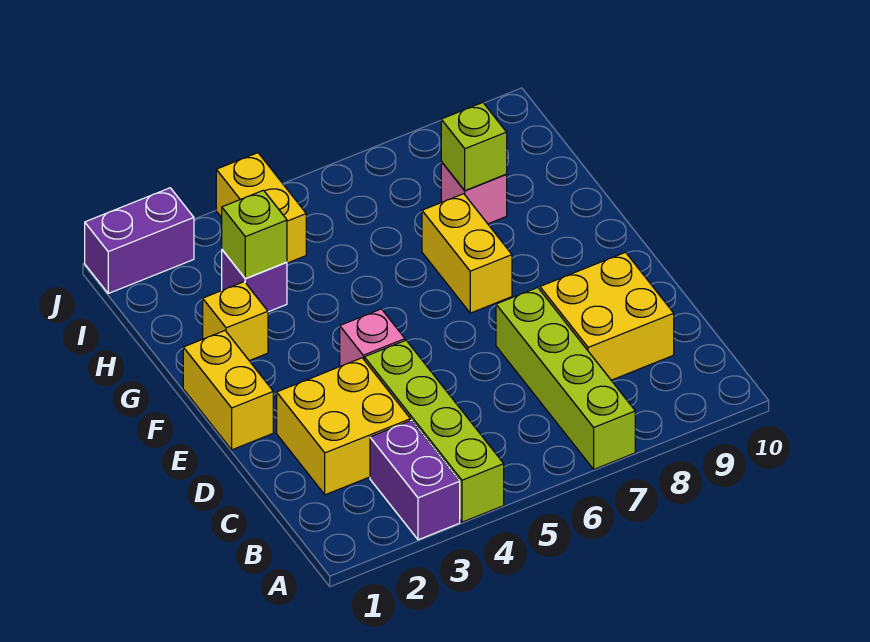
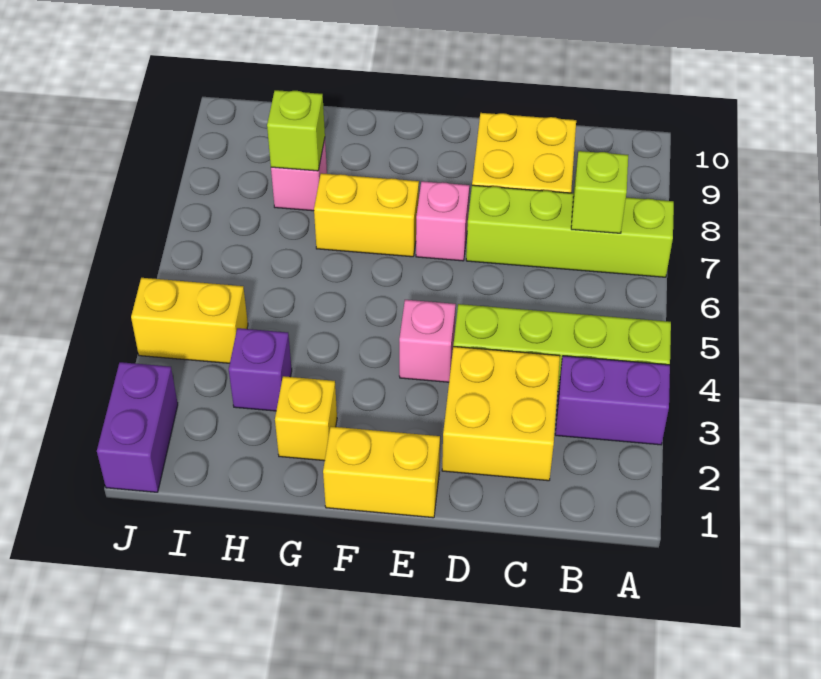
none -> pink 1x1 brick [416,181,469,261]
lime 1x1 brick [222,190,287,279] -> lime 1x1 brick moved to [571,151,628,233]

